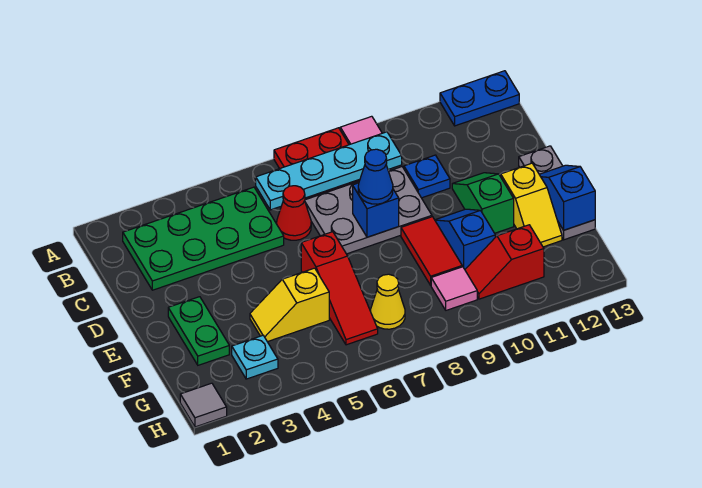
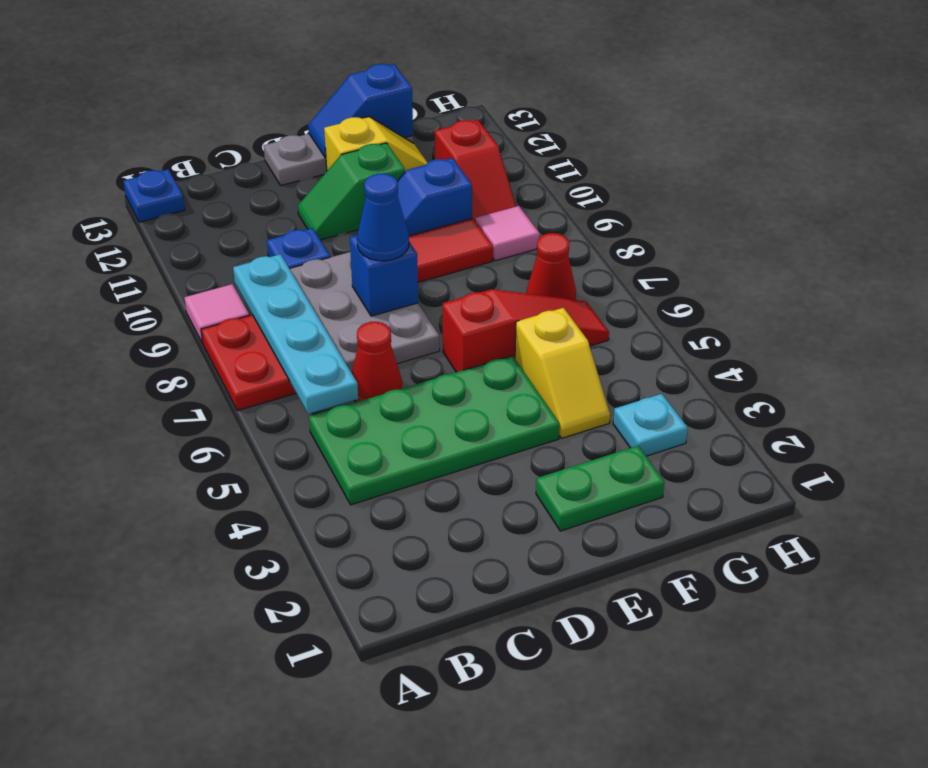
blue 1x2 plate [440,71,519,126] -> blue 1x1 plate [123,169,185,222]
green 2x4 plate [123,187,284,290] -> green 2x4 plate turned to [309,356,560,505]
yellow 1x1 cone [371,274,405,329] -> red 1x1 cone [527,233,576,300]
grey 1x1 tile [180,383,227,427] -> none

